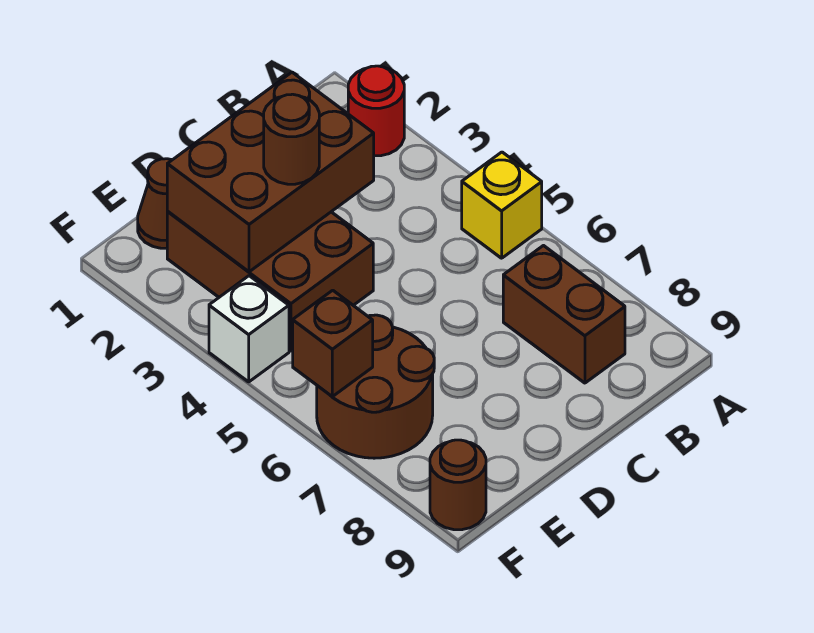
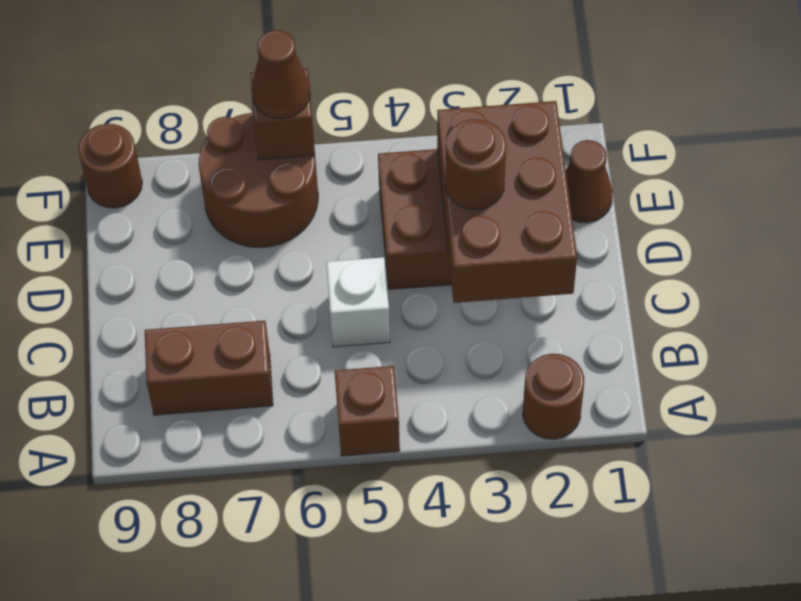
red 1x1 round brick [348,66,404,156] -> brown 1x1 round brick [523,354,584,439]
yellow 1x1 brick [462,152,542,258] -> brown 1x1 brick [335,366,400,456]
white 1x1 brick [209,276,289,382] -> white 1x1 brick moved to [326,257,390,347]
none -> brown 1x1 cone [251,30,310,119]

